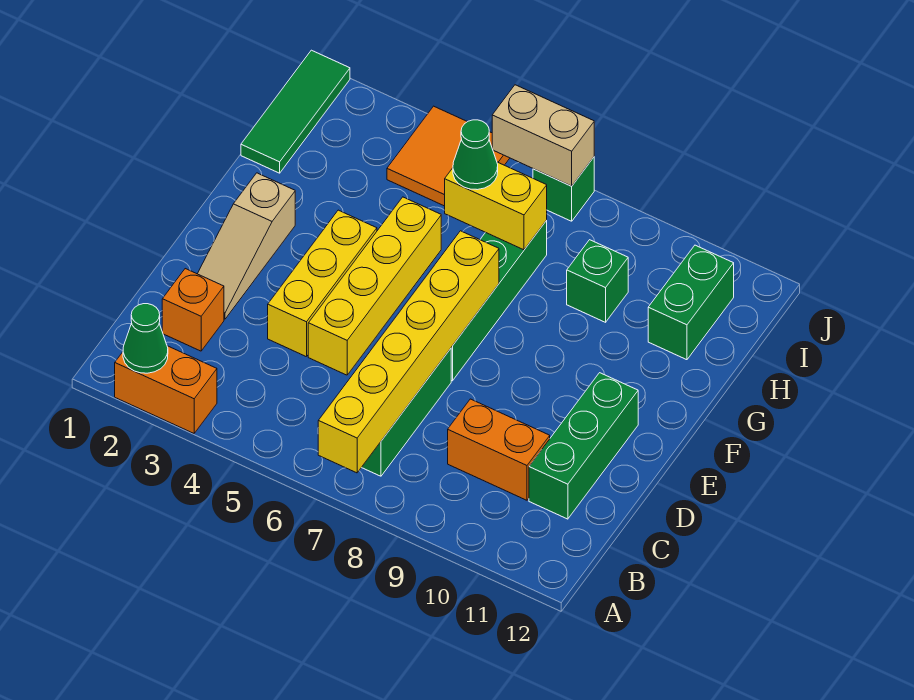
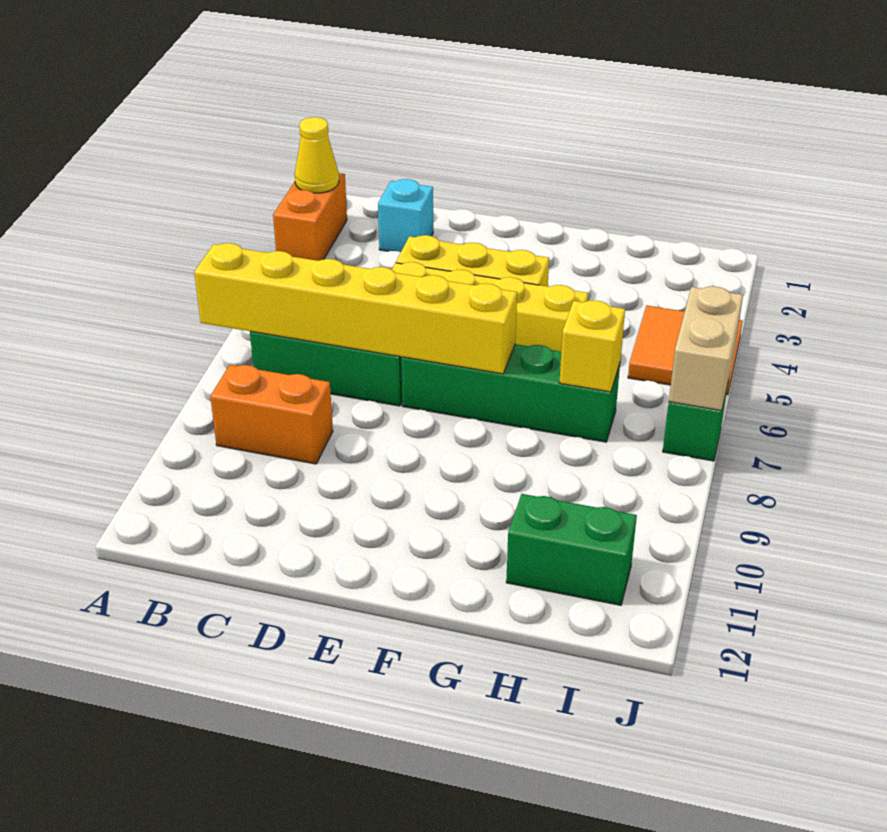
green 1x1 cone [123,304,168,373] -> yellow 1x1 cone [295,117,339,193]
orange 1x1 brick [162,269,224,351] -> cyan 1x1 brick [378,179,433,252]
orange 1x2 brick [448,399,550,500] -> orange 1x2 brick turned to [210,365,333,464]
green 1x3 brick [529,373,638,519] -> none
tan 1x3 slope [198,173,295,319] -> none
green 1x3 tile [241,50,350,173] -> none
yellow 1x2 brick [445,162,547,250] -> yellow 1x1 brick [559,300,625,392]
green 1x1 cone [453,120,498,190] -> none
green 1x1 brick [567,240,628,322] -> none

